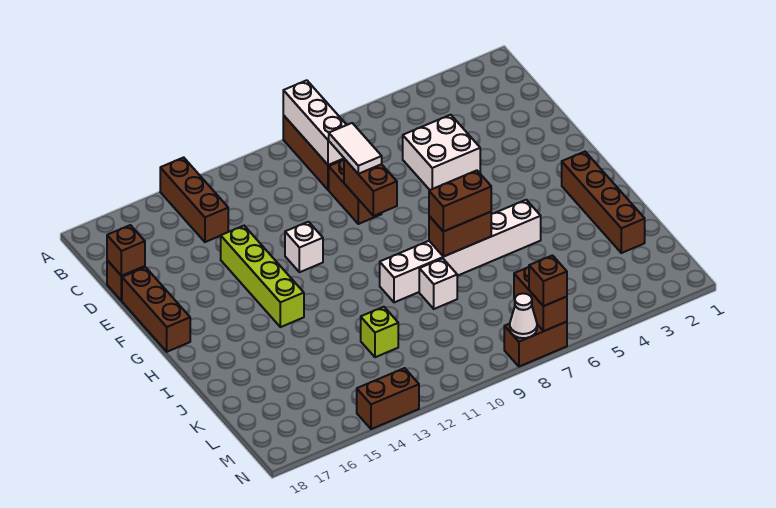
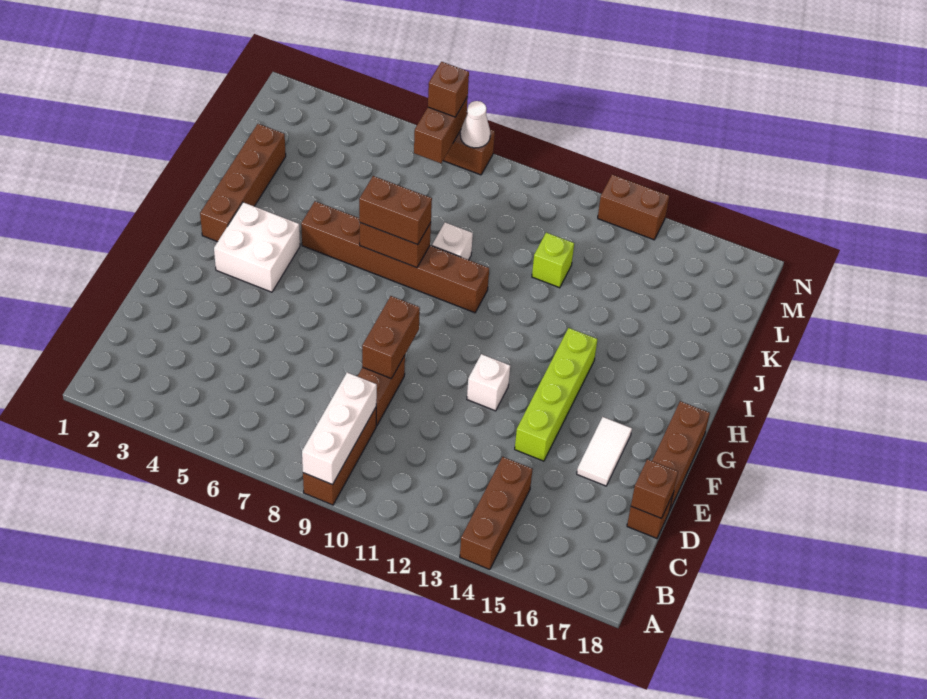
white 2x2 brick [403,115,480,190] -> white 2x2 brick moved to [214,202,300,292]
white 1x2 tile [329,123,382,174] -> white 1x2 tile moved to [577,417,632,486]
white 1x6 brick [380,200,541,302] -> brown 1x6 brick [301,201,489,313]

